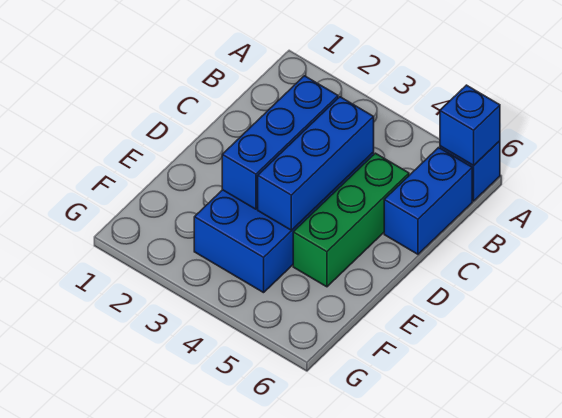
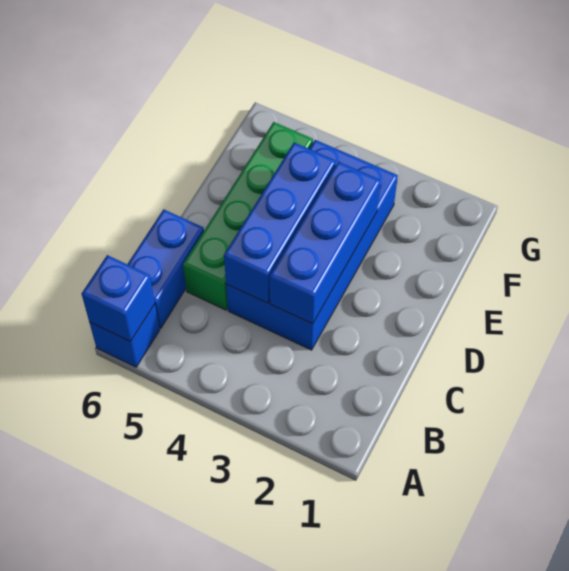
green 1x3 brick [293,153,409,287] -> green 1x4 brick [183,122,313,310]

